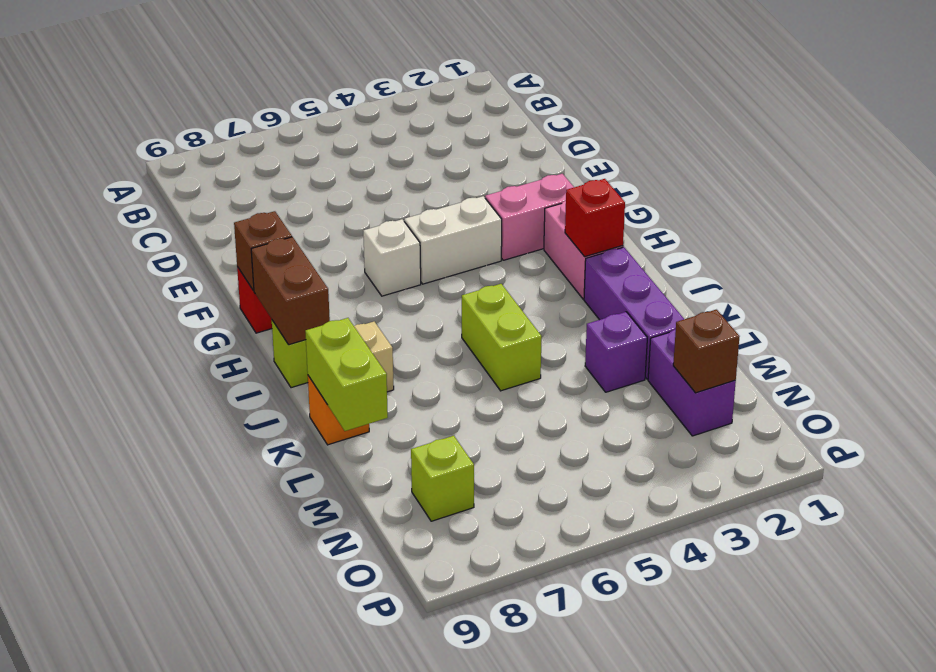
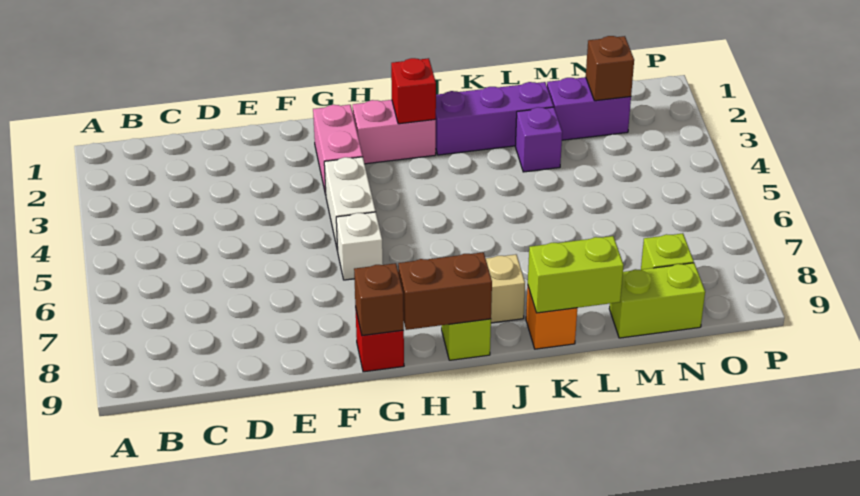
lime 1x2 brick [462,284,542,391] -> lime 1x2 brick moved to [609,263,705,338]

